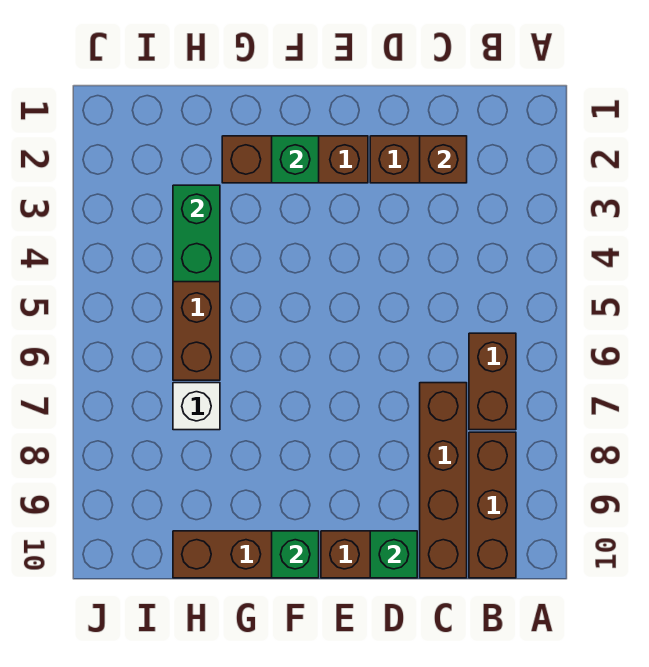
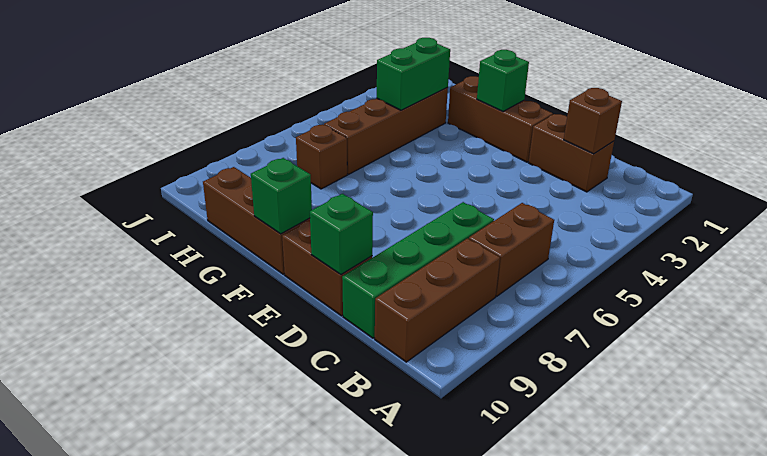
brown 1x4 brick [420,383,467,578] -> green 1x4 brick [342,202,494,338]
white 1x1 brick [173,383,220,430] -> brown 1x1 brick [296,124,347,189]

